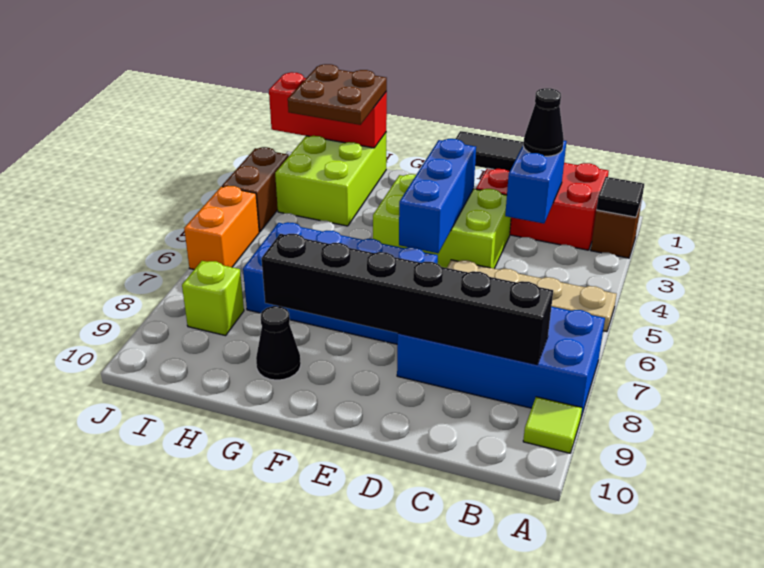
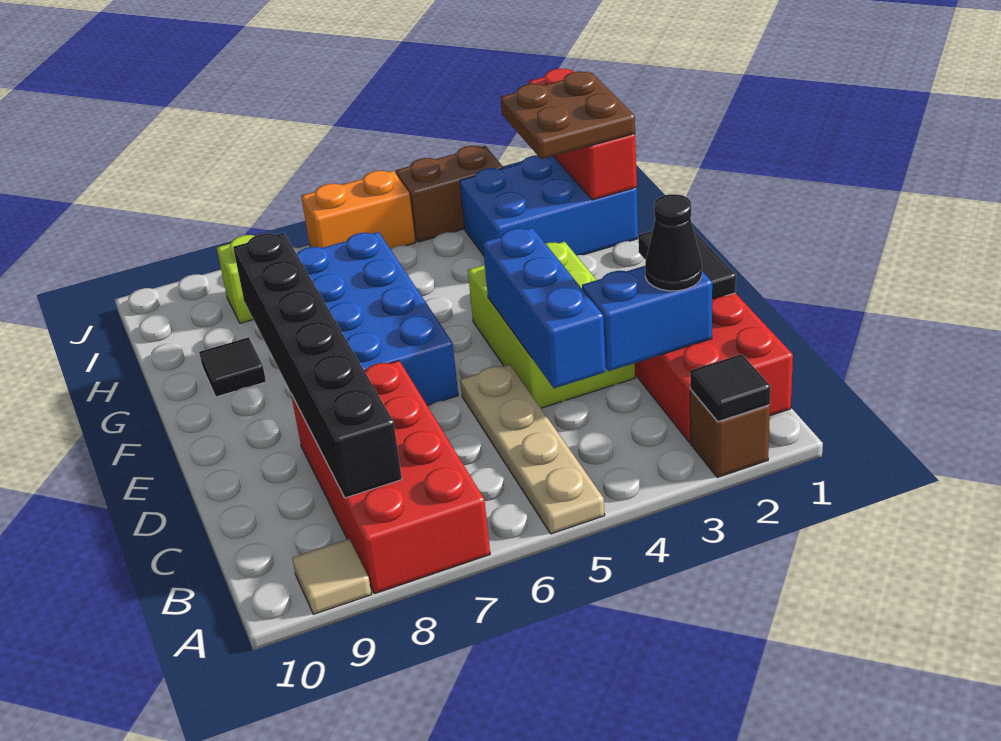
blue 2x4 brick [397,307,605,420] -> red 2x4 brick [291,361,490,594]
lime 1x1 tile [523,397,582,453] -> tan 1x1 tile [292,539,372,614]
blue 1x3 brick [399,139,476,253] -> blue 1x3 brick turned to [483,228,606,388]
black 1x1 cone [256,306,301,380] -> black 1x1 tile [199,337,266,397]
lime 2x3 brick [275,133,386,226] -> blue 2x3 brick [460,155,638,256]

